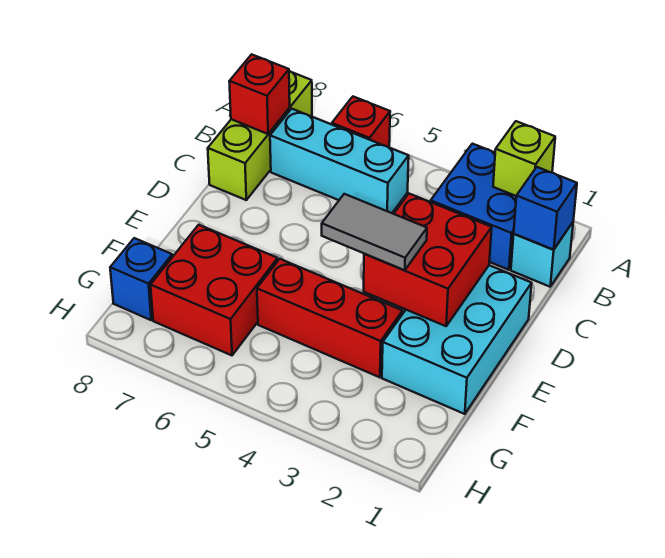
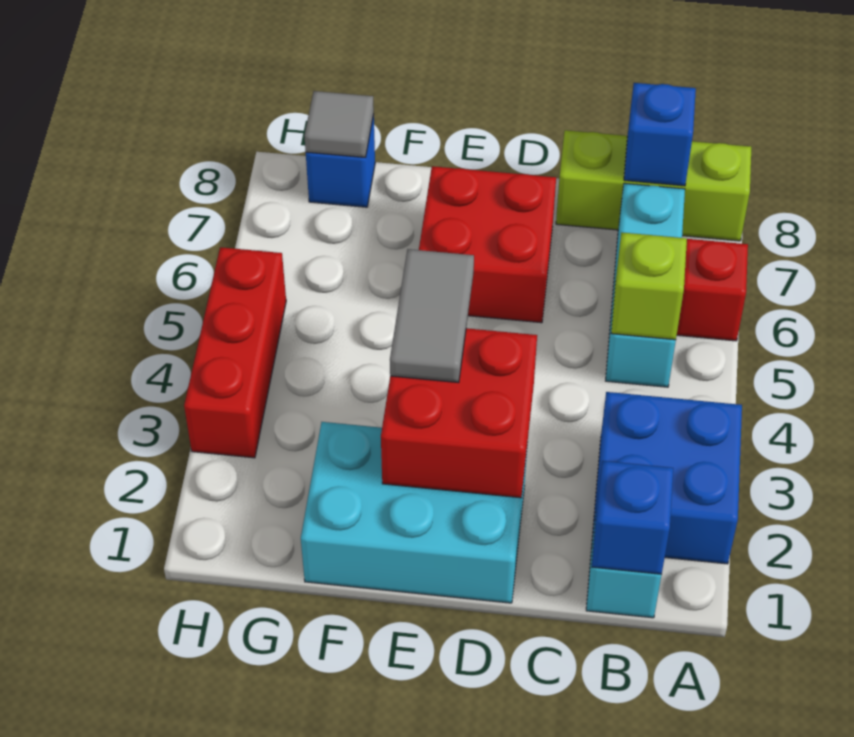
lime 1x1 brick [493,121,555,196] -> lime 1x1 brick moved to [611,232,687,340]
red 1x1 brick [229,54,290,134] -> blue 1x1 brick [624,83,696,186]
red 1x3 brick [257,259,403,377] -> red 1x3 brick moved to [184,247,286,458]
red 2x2 brick [151,225,278,355] -> red 2x2 brick moved to [419,166,556,323]
none -> grey 1x1 tile [304,91,374,158]

